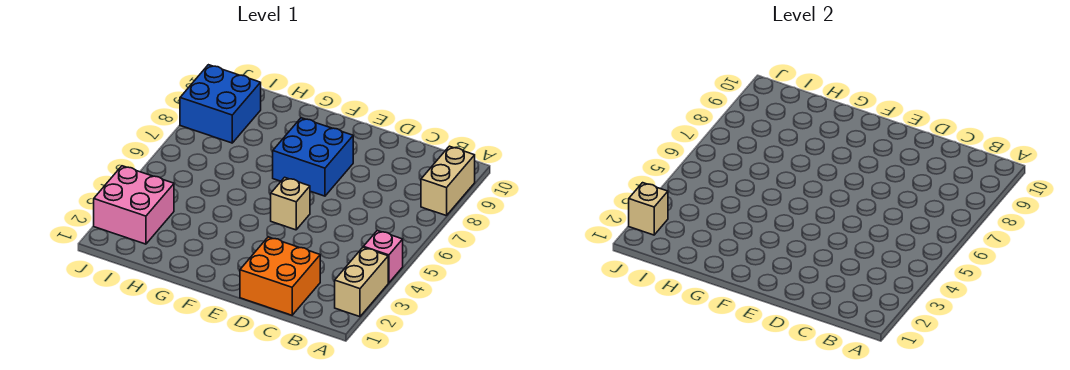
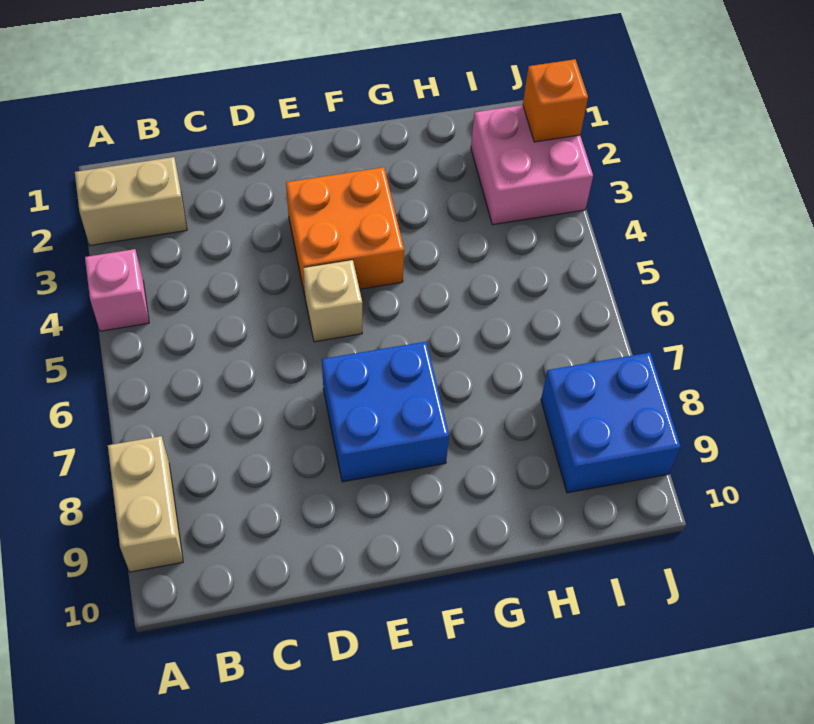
tan 1x2 brick [335,247,388,317] -> tan 1x2 brick turned to [75,157,187,245]
orange 2x2 brick [240,237,320,315] -> orange 2x2 brick moved to [286,167,404,295]
tan 1x1 brick [629,183,668,235] -> orange 1x1 brick [523,59,588,142]

